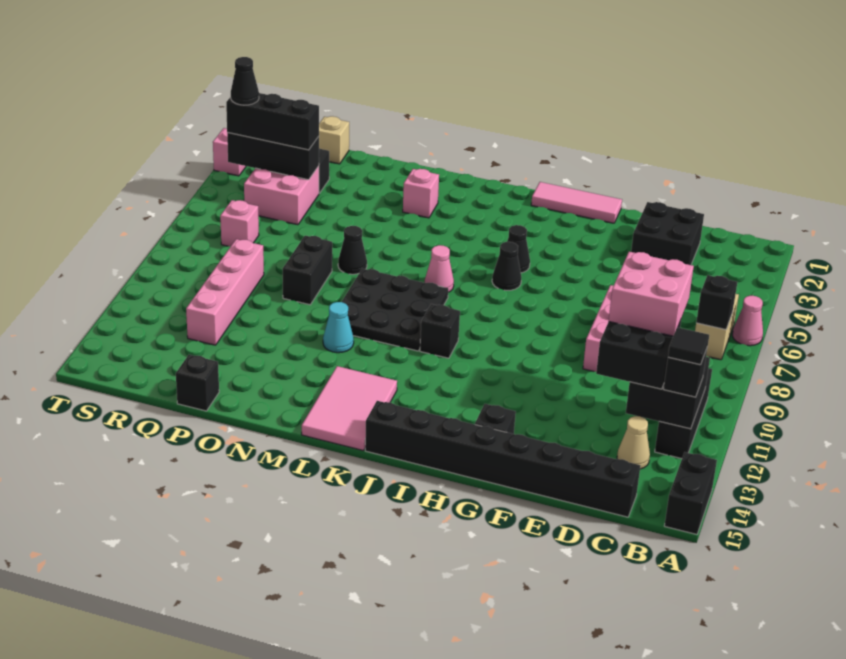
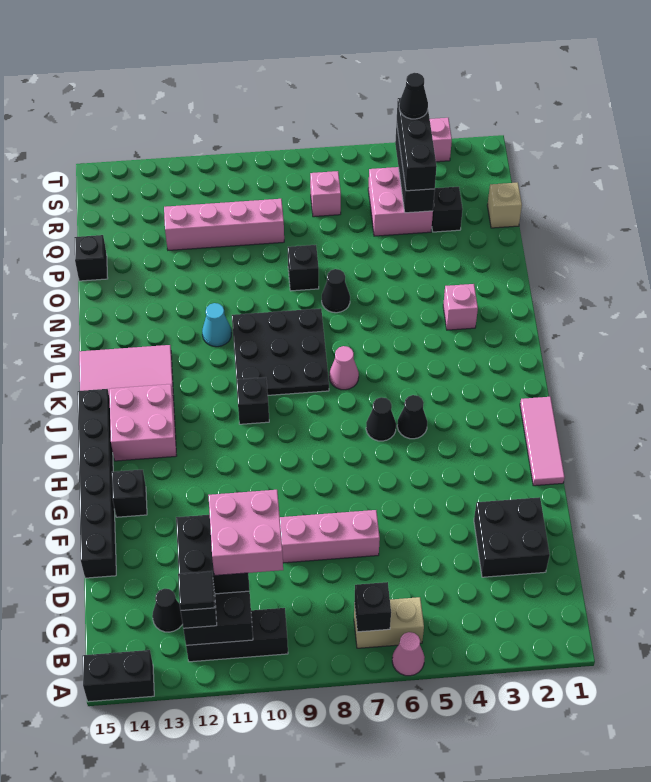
tan 1x1 cone [617,416,650,469] -> black 1x1 cone [152,589,183,632]
black 1x8 brick [365,401,640,517] -> black 1x6 brick [77,389,116,578]
none -> pink 2x2 brick [109,384,177,461]
black 1x2 brick [283,236,332,305] -> black 1x1 brick [288,245,319,291]

